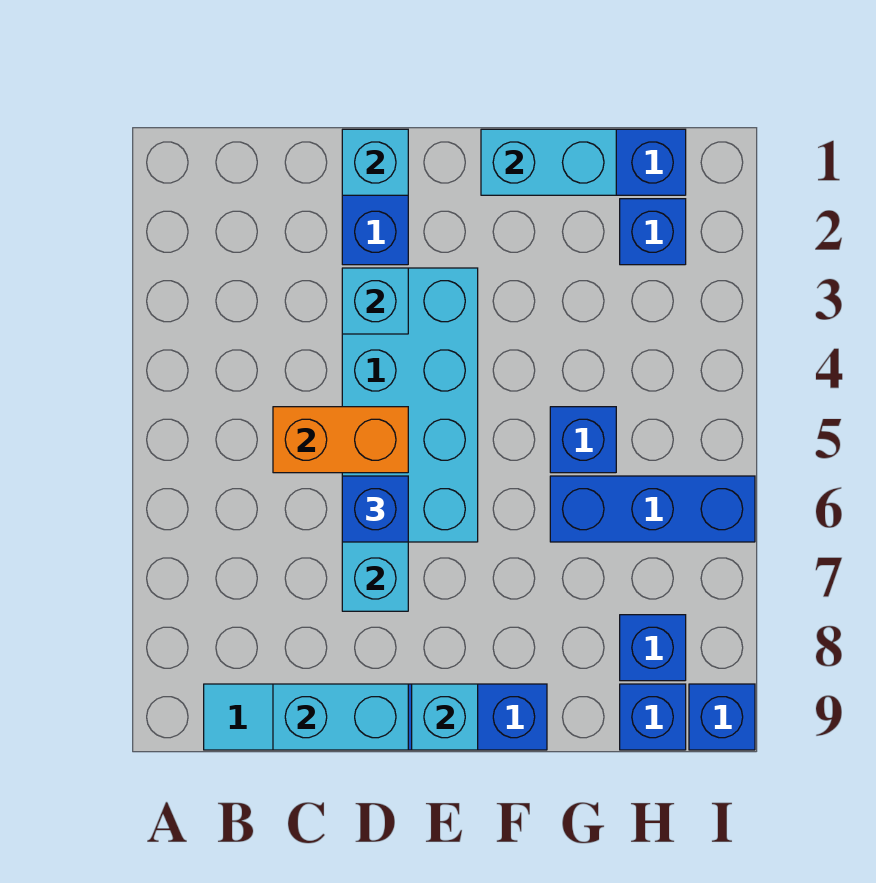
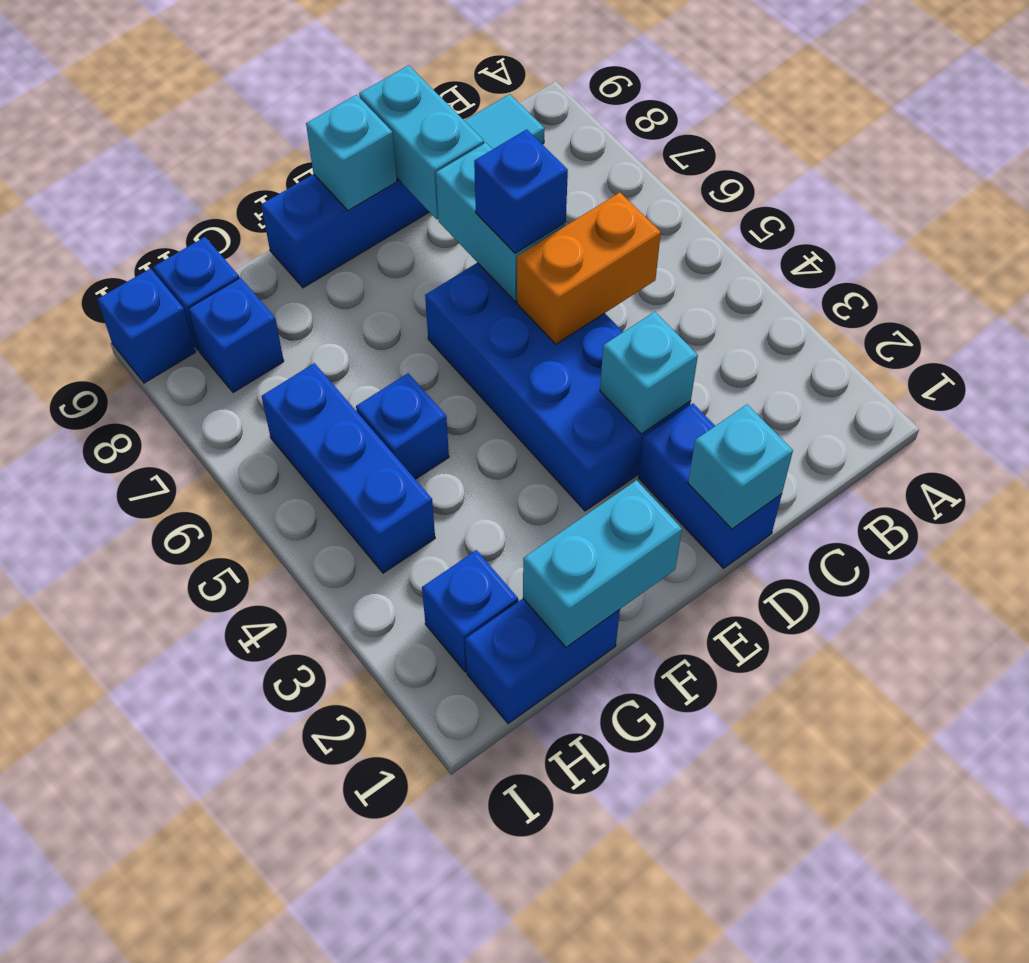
cyan 1x2 brick [273,684,408,750] -> cyan 1x2 brick turned to [359,65,484,219]
cyan 2x4 brick [342,268,478,542] -> blue 2x4 brick [425,263,691,511]
blue 1x3 brick [550,476,755,542] -> blue 1x3 brick turned to [262,363,435,573]

